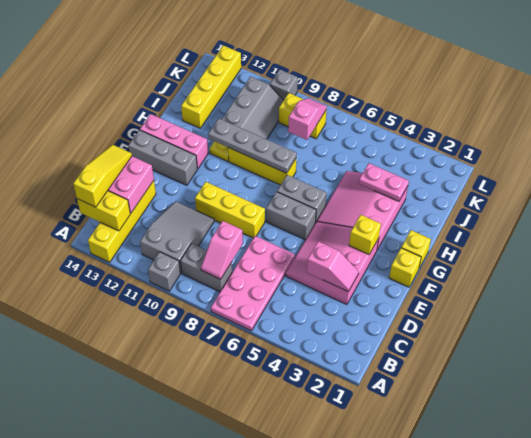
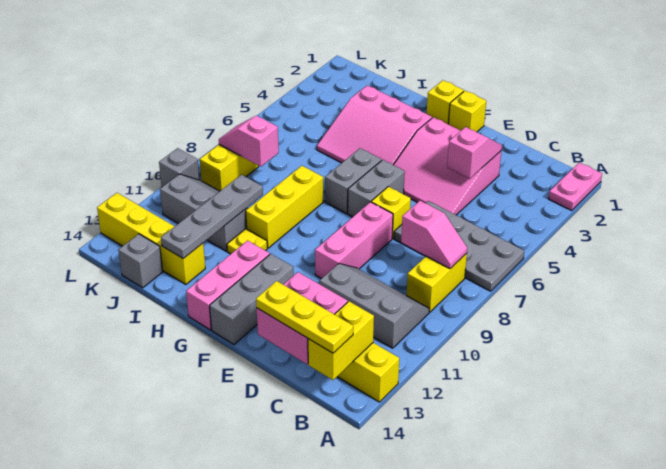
pink 2x4 plate [211,236,295,331] -> grey 2x4 plate [394,201,524,291]
grey 1x1 brick [148,252,180,291] -> grey 1x1 brick moved to [118,234,163,288]
grey 1x2 brick [181,243,232,292] -> yellow 1x2 brick [406,253,467,312]
grey 2x3 slope [140,201,214,273] -> grey 2x3 slope turned to [320,264,429,348]
yellow 1x3 slope [73,145,132,207] -> yellow 1x3 plate [256,281,353,353]
yellow 1x3 brick [195,182,265,238] -> pink 1x3 brick [315,202,393,279]
yellow 1x1 brick [349,215,381,254] -> yellow 1x1 brick moved to [371,187,411,239]
grey 1x4 plate [208,118,297,173] -> grey 1x4 plate moved to [161,175,263,259]
pink 1x2 plate [359,163,409,201] -> pink 1x2 plate moved to [549,163,602,210]

